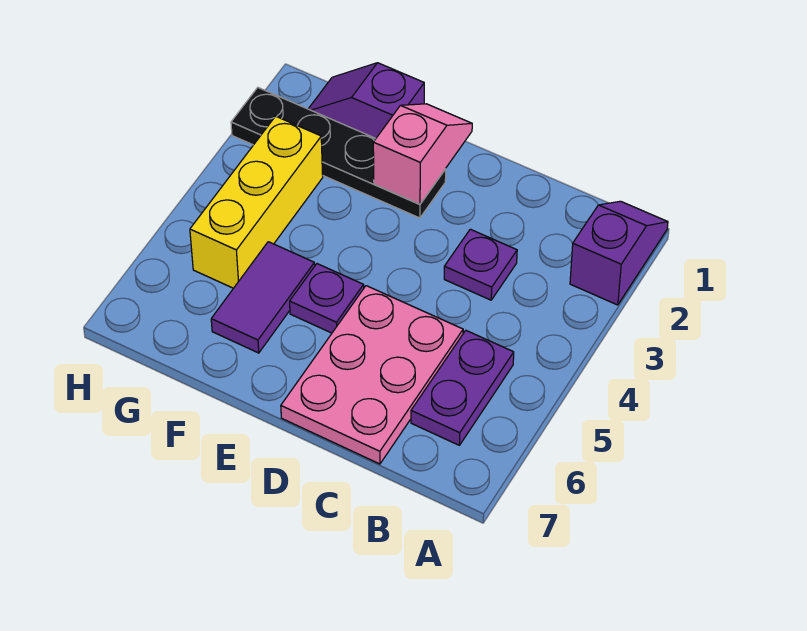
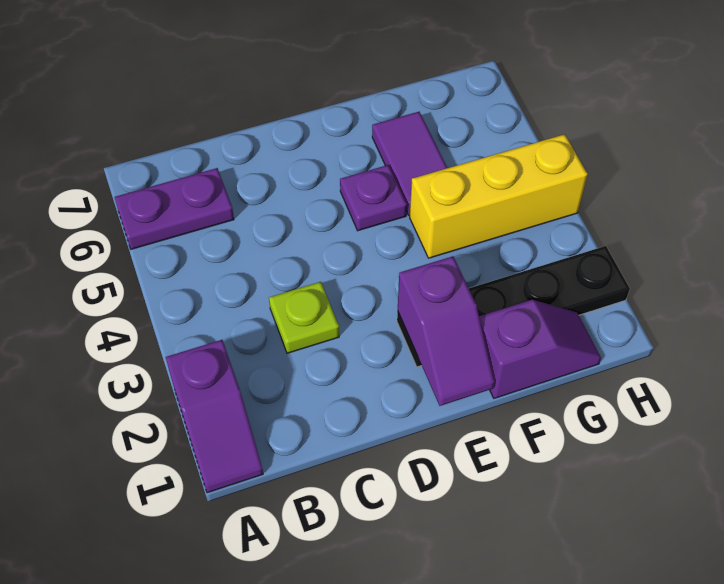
purple 1x2 plate [411,331,514,445] -> purple 1x2 plate turned to [115,168,234,249]
purple 1x1 plate [444,229,517,300] -> lime 1x1 plate [269,282,339,353]
pink 2x3 plate [281,286,463,464] -> none
pink 1x2 slope [373,104,472,204] -> purple 1x2 slope [398,256,494,406]
yellow 1x3 brick [190,116,323,288] -> yellow 1x3 brick turned to [410,134,588,258]

